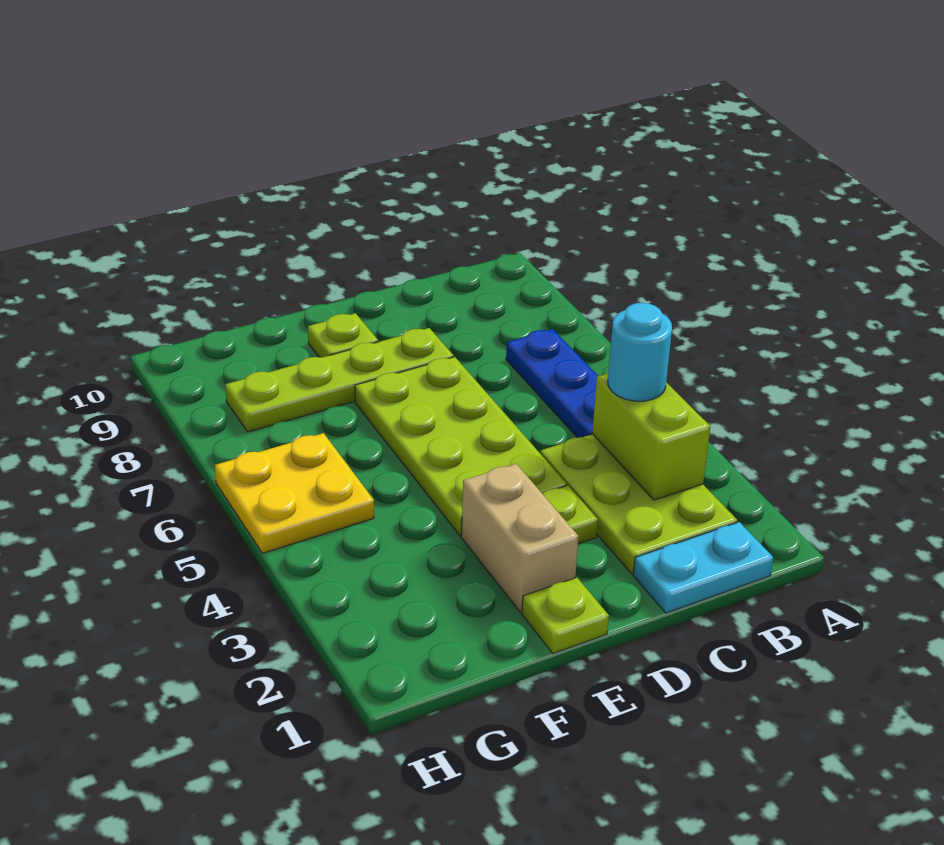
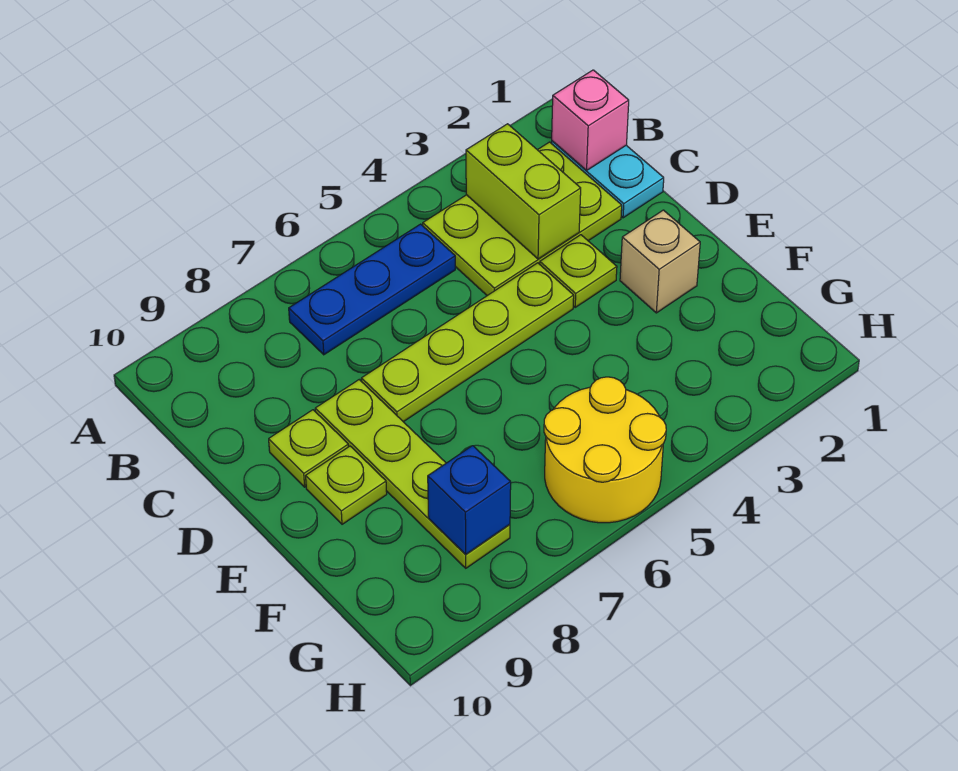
none -> pink 1x1 brick [552,70,629,170]
lime 1x2 brick [592,373,711,500] -> lime 1x2 brick turned to [466,124,581,259]
cyan 1x1 round brick [608,303,672,401] -> none
lime 2x4 plate [355,357,567,536] -> lime 1x4 plate [361,263,574,422]
lime 1x1 plate [522,578,609,653] -> lime 1x1 plate moved to [269,410,349,487]
tan 1x2 brick [461,464,579,613] -> tan 1x1 brick [620,210,700,313]
yellow 2x2 plate [215,433,374,553] -> yellow 2x2 round brick [544,377,666,523]
none -> blue 1x1 brick [428,446,511,555]

